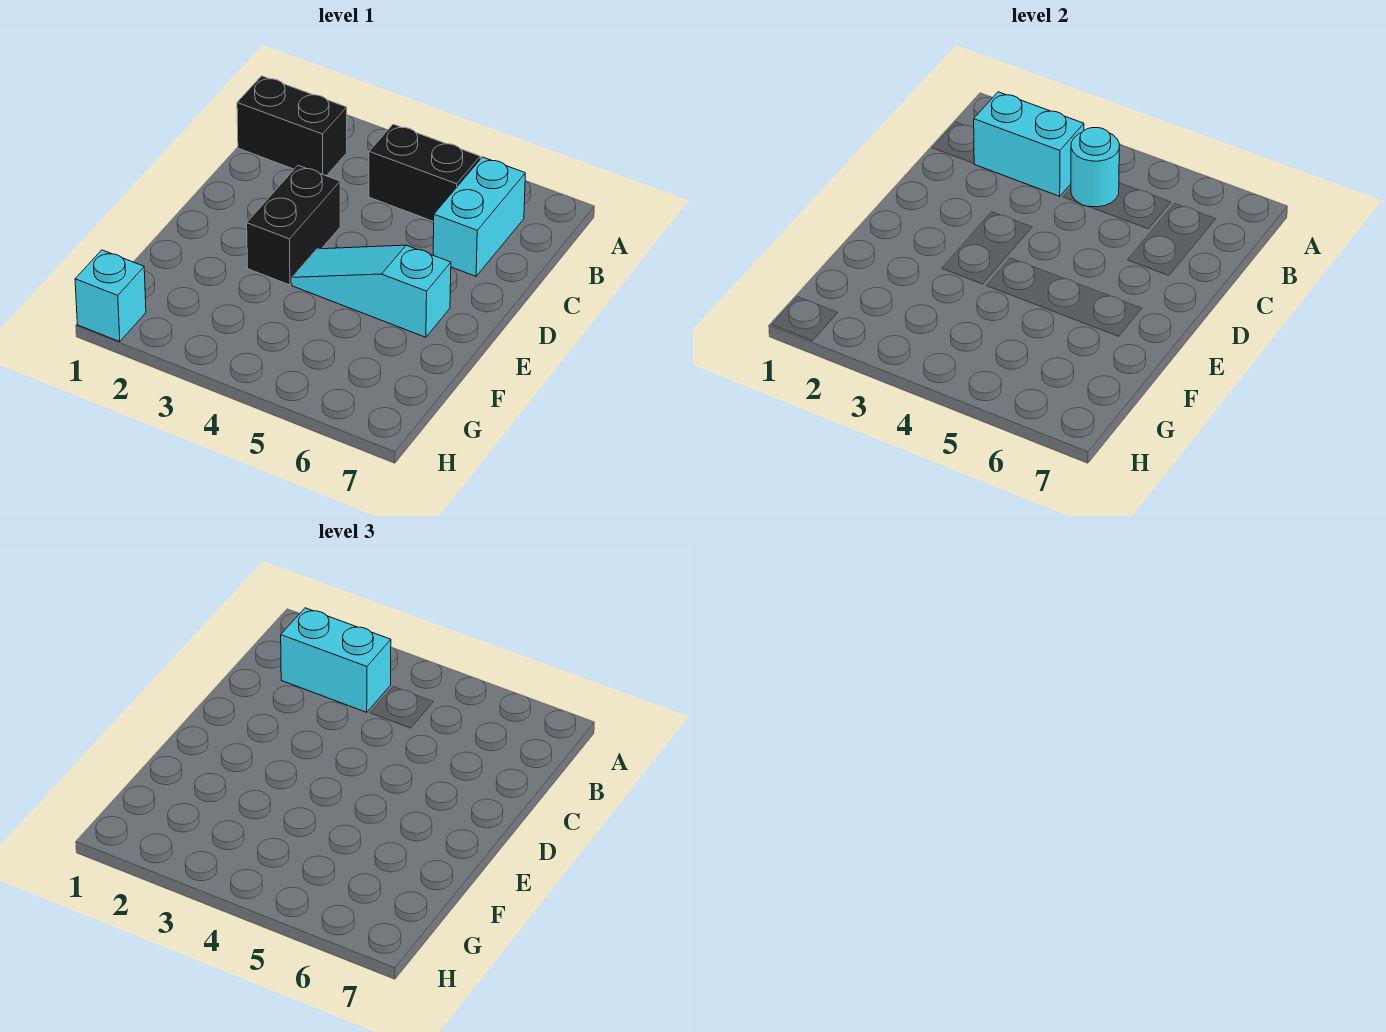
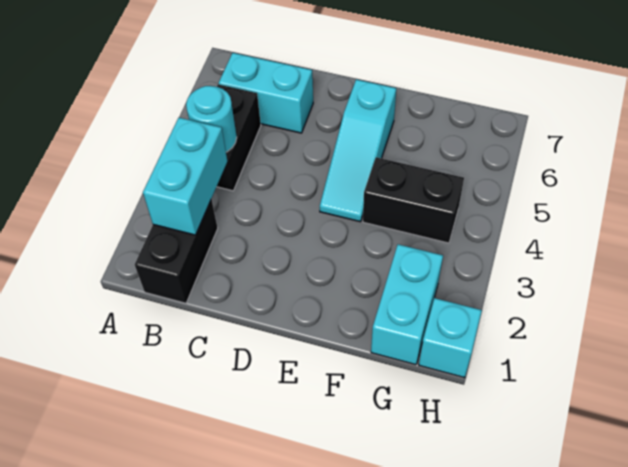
cyan 1x2 brick [281,608,391,712] -> cyan 1x2 brick moved to [371,244,443,365]
black 1x2 brick [247,165,340,285] -> black 1x2 brick moved to [363,157,464,243]

